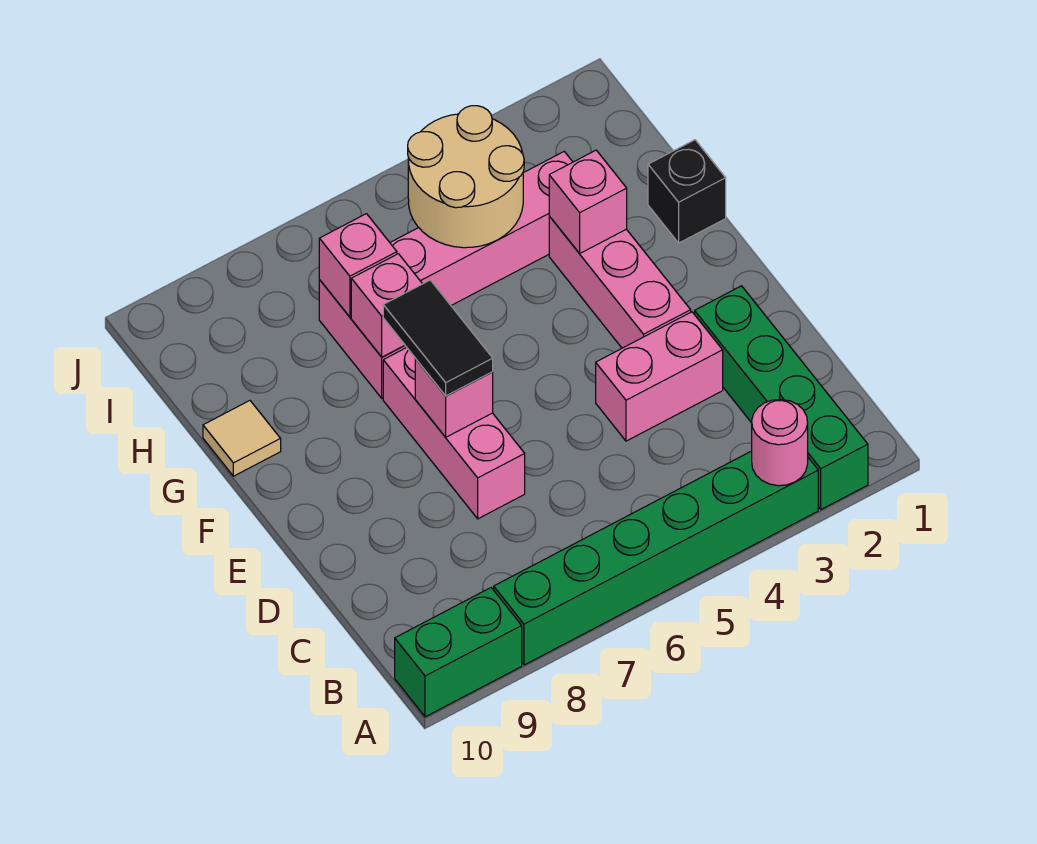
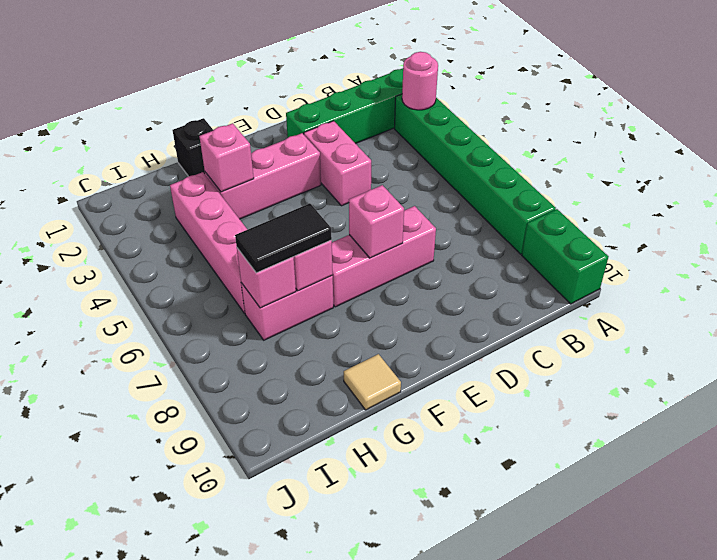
black 1x2 tile [383,280,493,396] -> black 1x2 tile moved to [235,203,332,273]
tan 2x2 round brick [408,106,524,248] -> none

